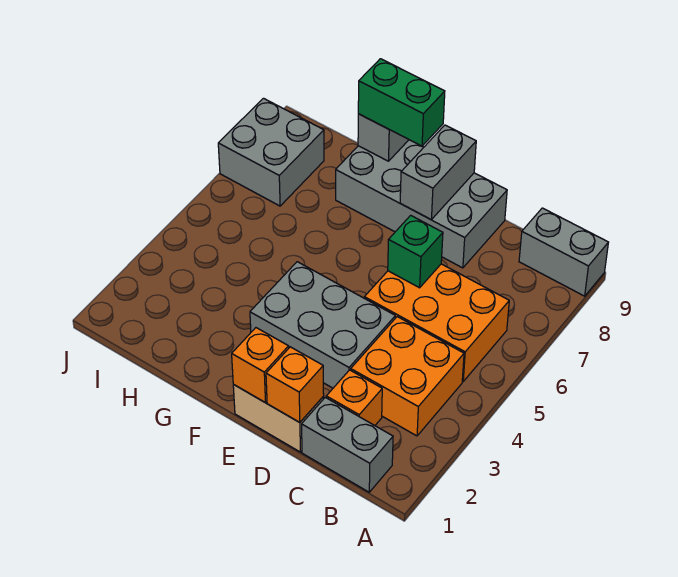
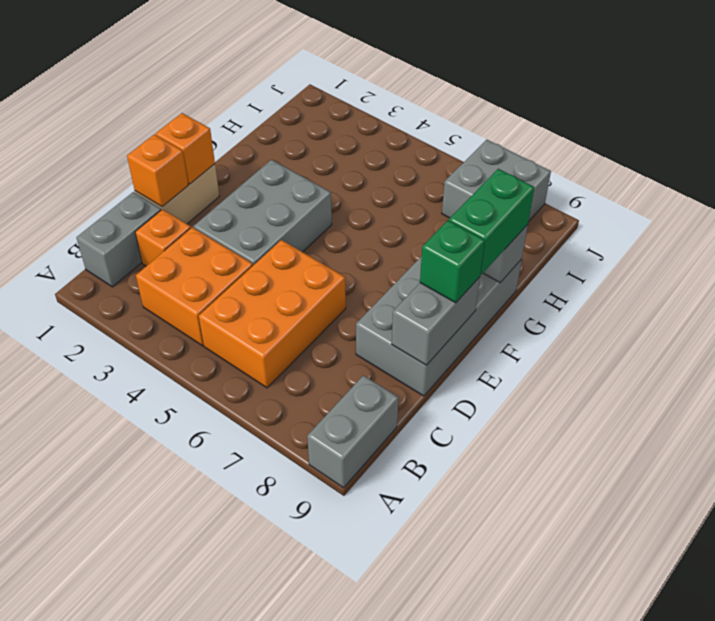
green 1x1 brick [388,215,443,288] -> green 1x1 brick moved to [420,221,485,303]
grey 1x2 brick [400,125,476,219] -> grey 1x2 brick turned to [392,277,480,365]

